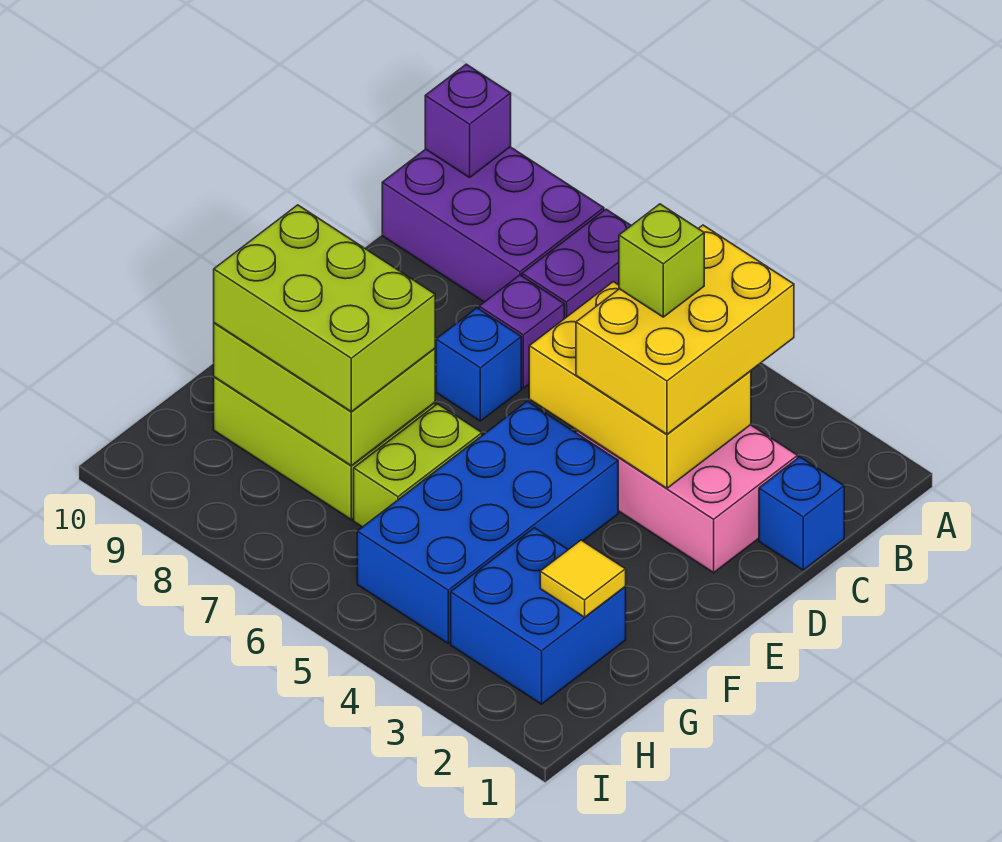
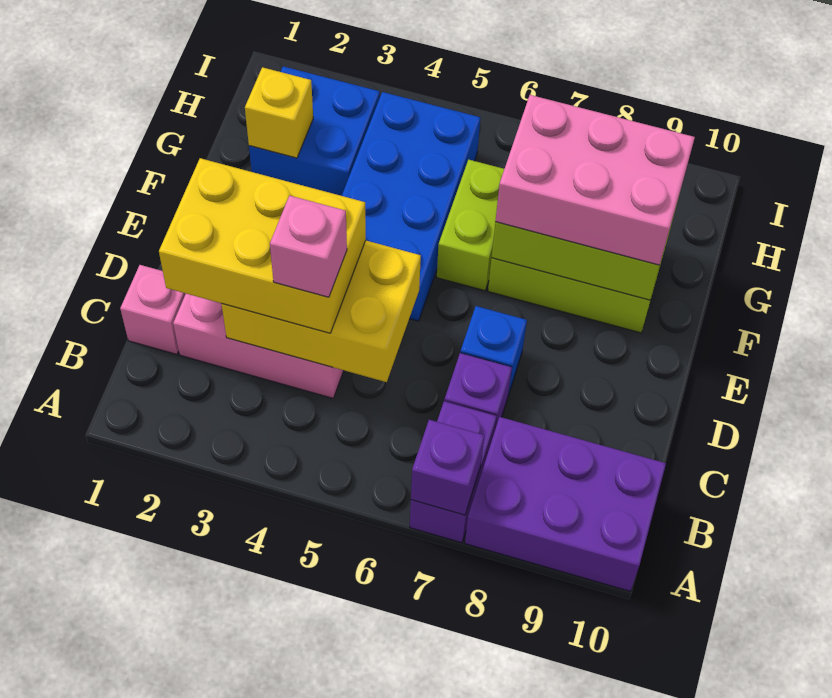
purple 1x1 brick [425,64,511,177] -> purple 1x1 brick moved to [411,420,484,515]
yellow 2x3 brick [576,225,794,434] -> yellow 2x3 brick turned to [159,158,366,333]
blue 1x1 brick [759,457,844,570] -> pink 1x1 brick [120,265,186,354]
lime 1x1 brick [619,204,704,317] -> pink 1x1 brick [270,196,347,297]
lime 2x3 brick [214,205,435,412] -> pink 2x3 brick [495,95,695,265]
yellow 1x1 tile [540,540,626,617] -> yellow 1x1 brick [245,67,313,158]

